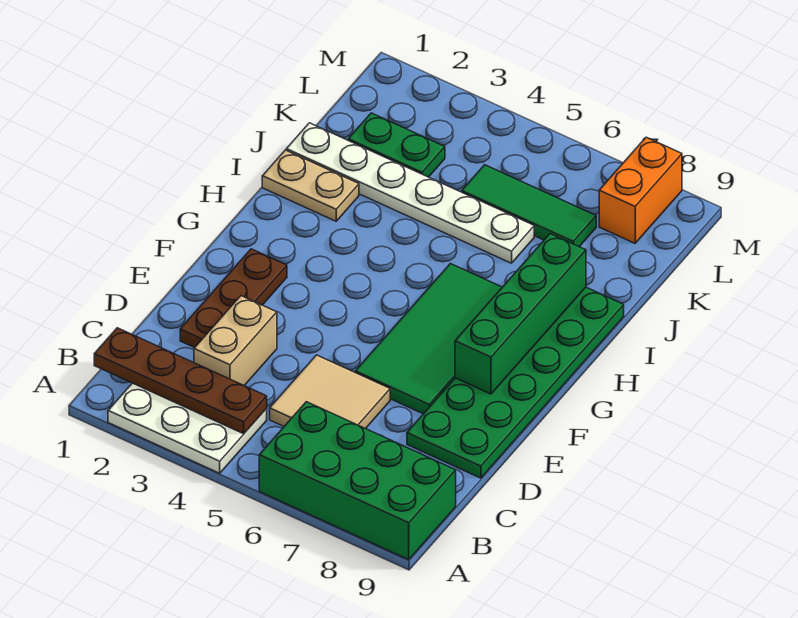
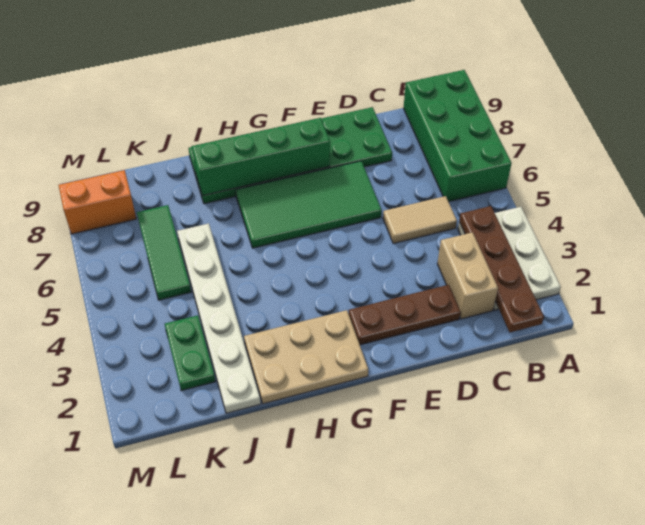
tan 1x2 brick [194,296,277,386] -> tan 1x2 brick turned to [437,232,498,319]
tan 2x2 tile [270,355,390,429] -> tan 1x2 tile [383,196,457,244]
tan 1x2 plate [262,150,359,221] -> tan 2x3 plate [244,310,368,404]

